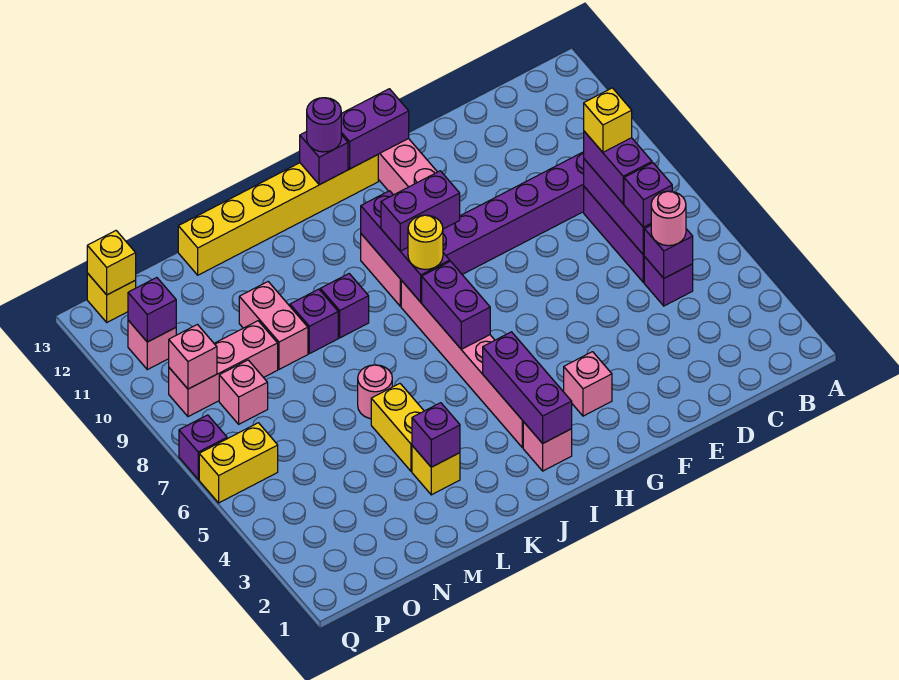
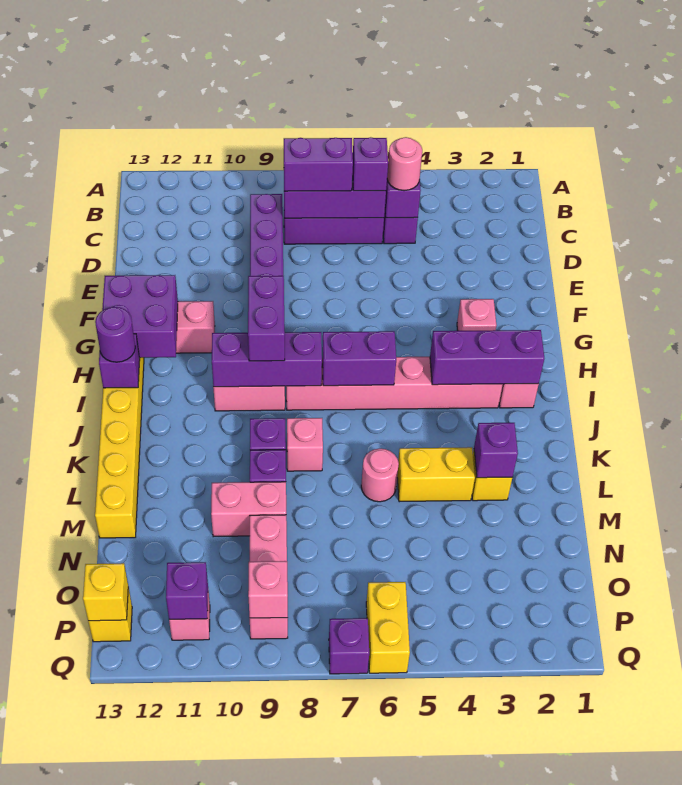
yellow 1x1 brick [584,88,632,152] -> none
purple 1x2 brick [341,89,409,169] -> purple 2x2 brick [102,275,178,358]
yellow 1x1 round brick [408,215,443,269] -> none
pink 1x1 brick [219,360,268,424] -> pink 1x1 brick moved to [287,418,323,471]

